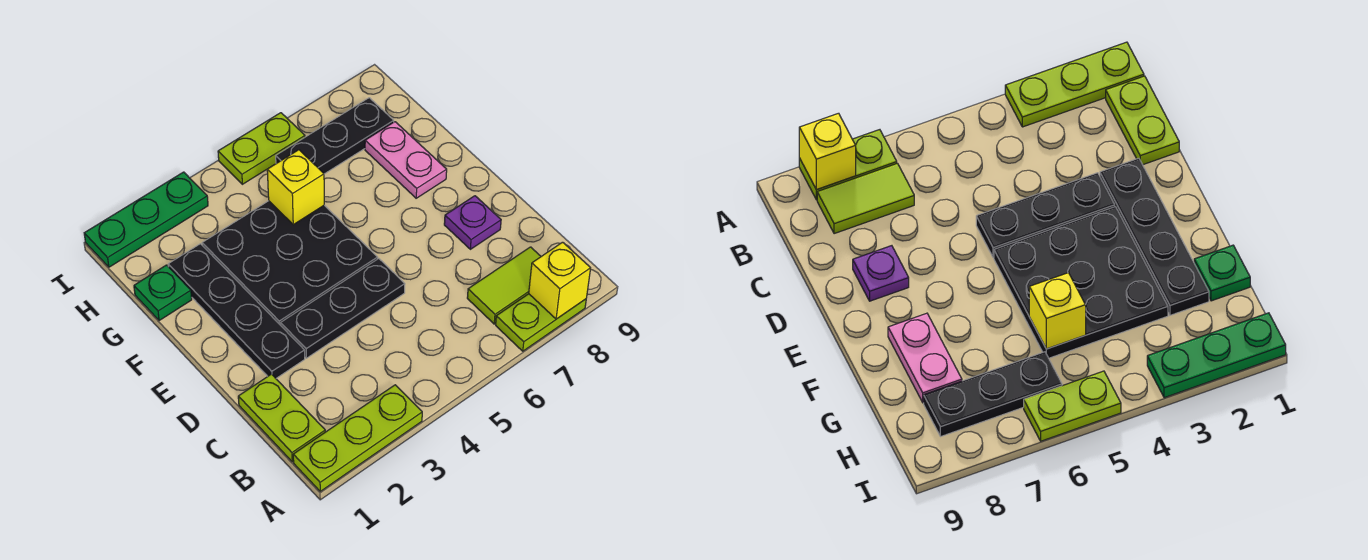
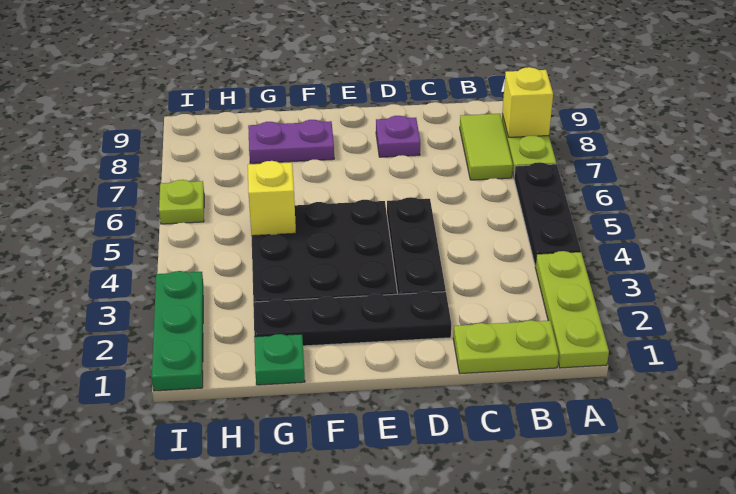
pink 1x2 plate [365,122,447,198] -> purple 1x2 plate [248,120,334,163]
black 1x3 plate [276,98,394,174] -> black 1x3 plate moved to [514,162,581,266]
lime 1x2 plate [218,113,305,184] -> lime 1x1 plate [159,180,204,224]

